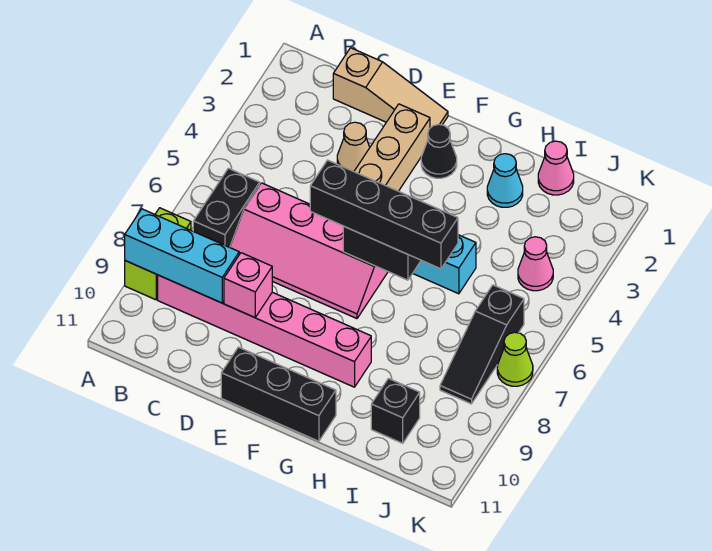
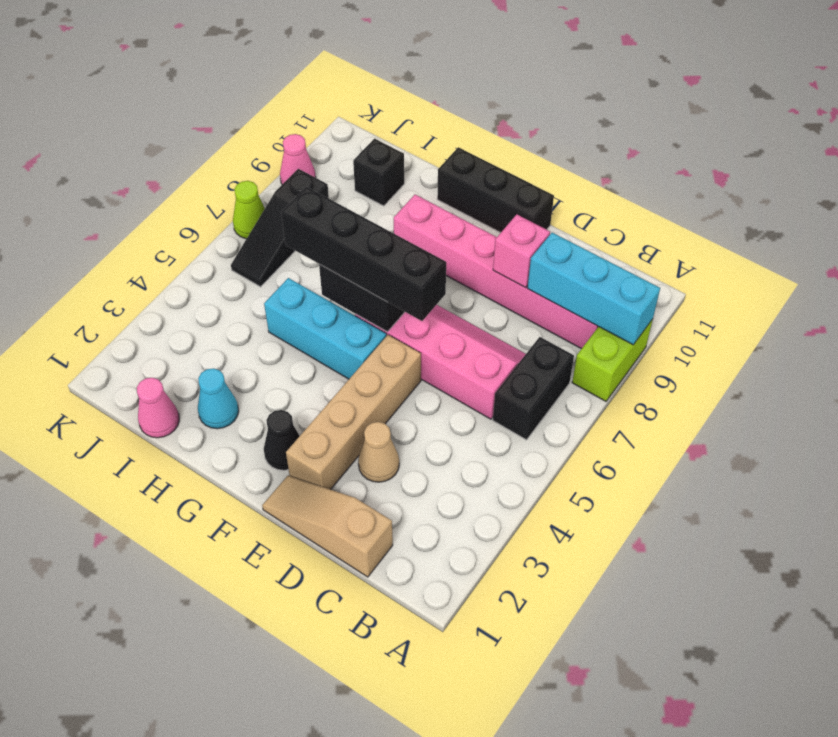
pink 1x1 cone [518,237,553,291] -> pink 1x1 cone moved to [280,134,316,184]
black 1x3 slope [440,285,524,404] -> black 1x3 slope turned to [231,169,329,287]

